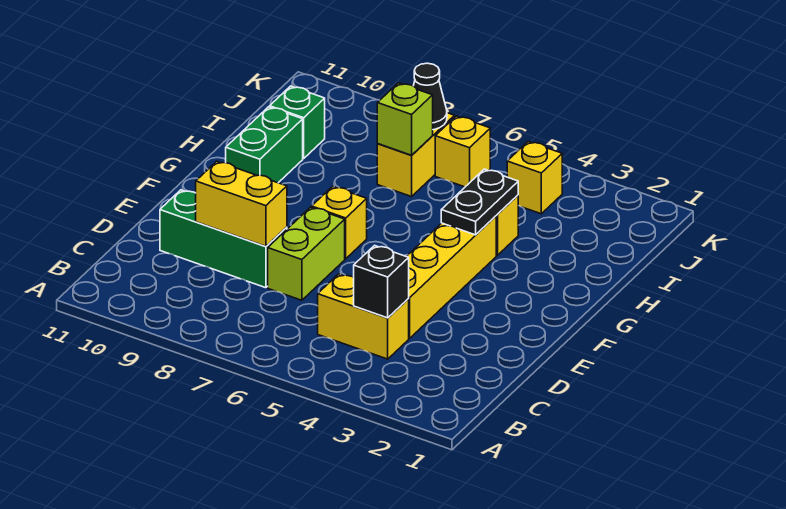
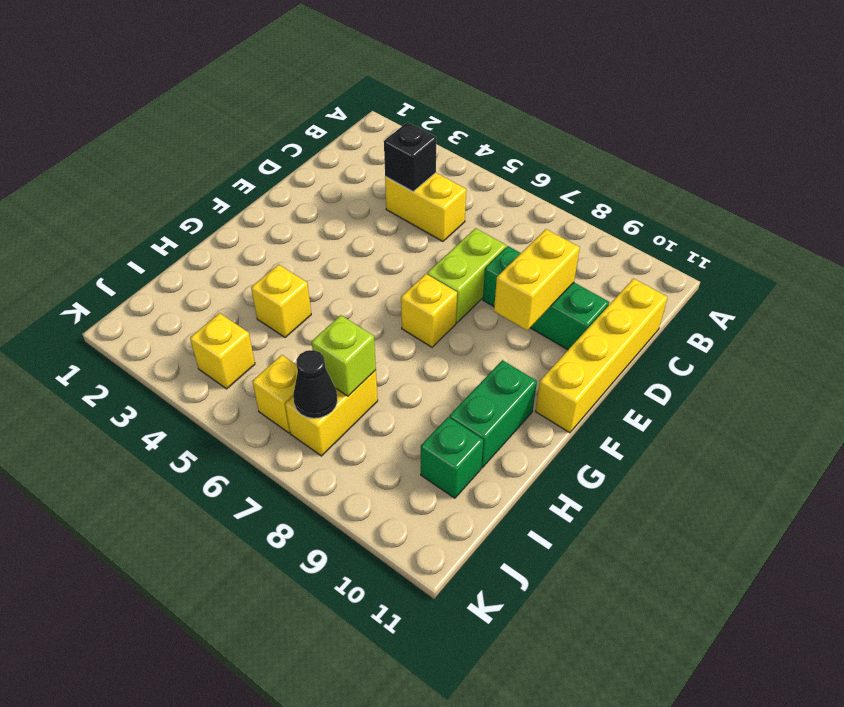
yellow 1x4 brick [406,216,496,338] -> yellow 1x4 brick moved to [536,279,668,433]
yellow 1x2 brick [196,161,287,247] -> yellow 1x2 brick turned to [494,229,580,330]
black 1x2 plate [441,169,518,235] -> none

